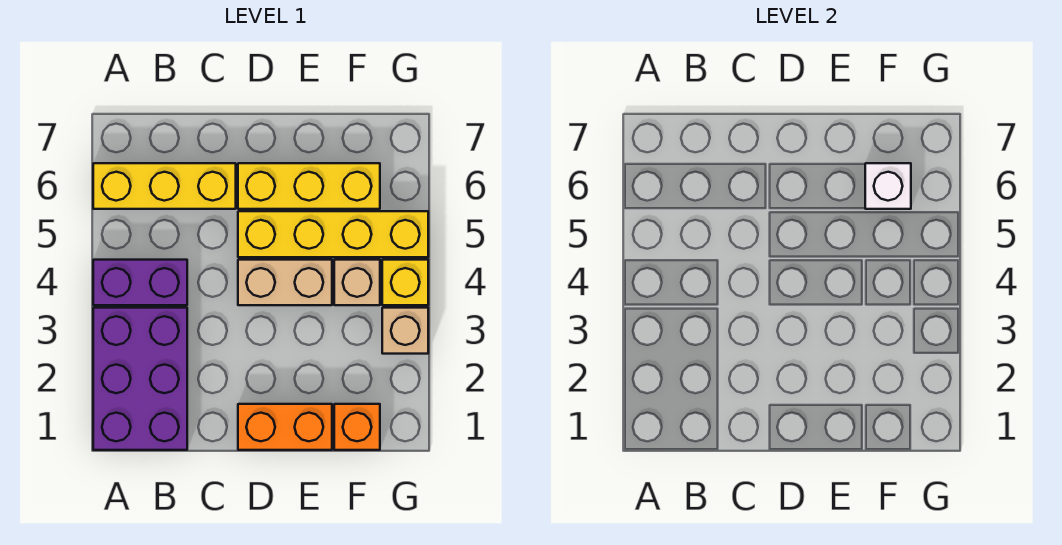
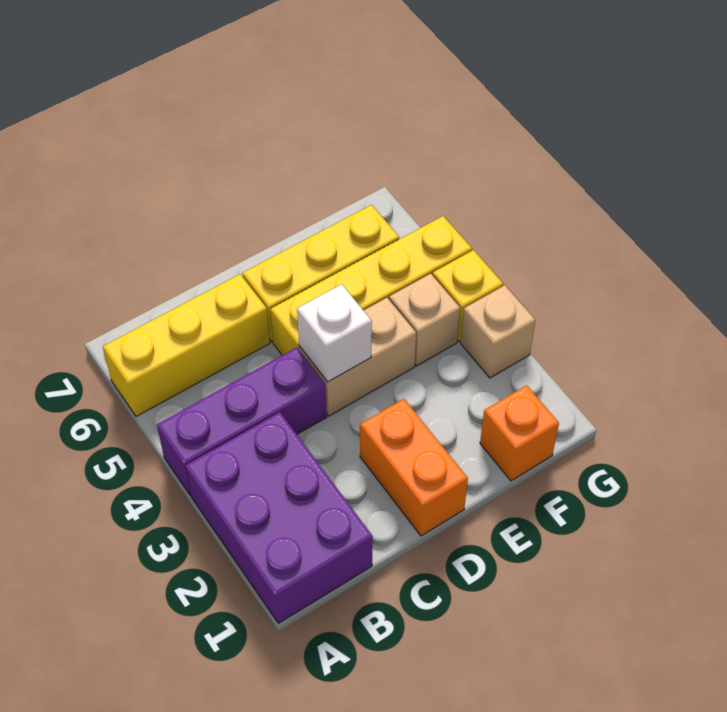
purple 1x2 brick [93,260,187,305] -> purple 1x3 brick [157,347,327,495]
orange 1x2 brick [238,404,332,450] -> orange 1x2 brick turned to [360,399,468,536]
white 1x1 brick [865,163,911,209] -> white 1x1 brick moved to [297,284,372,382]

